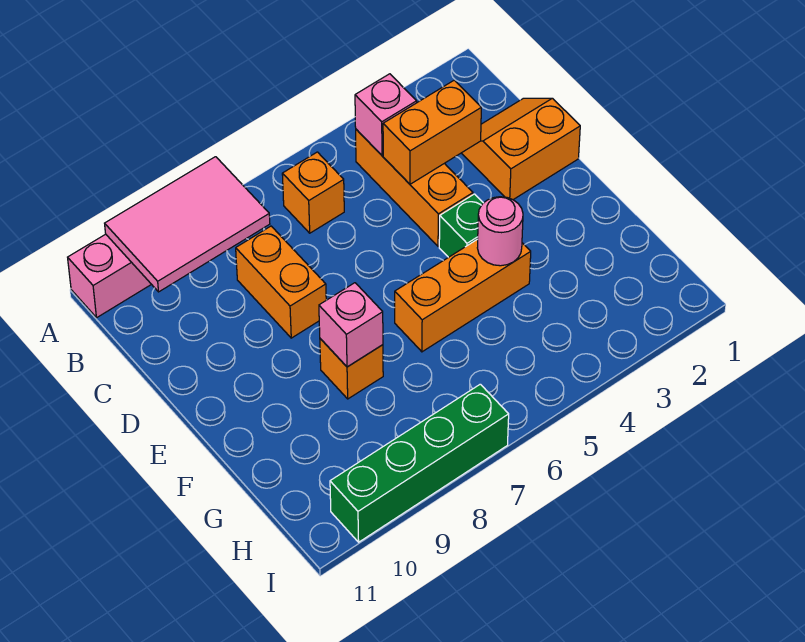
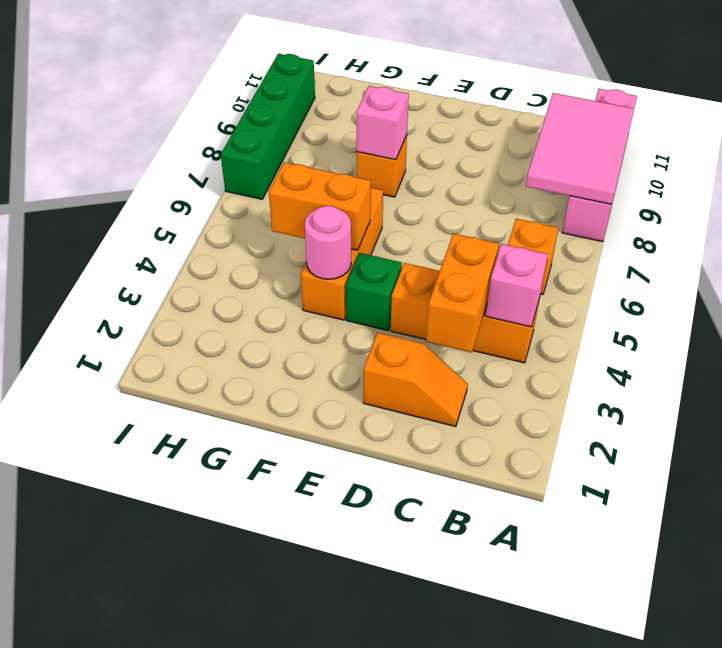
orange 2x2 slope [462,98,580,200] -> orange 1x2 slope [363,333,468,427]
orange 1x2 brick [236,226,326,338] -> orange 1x2 brick moved to [269,162,371,250]

